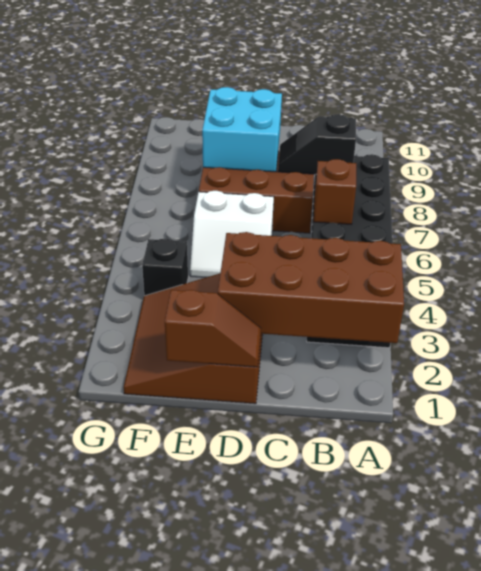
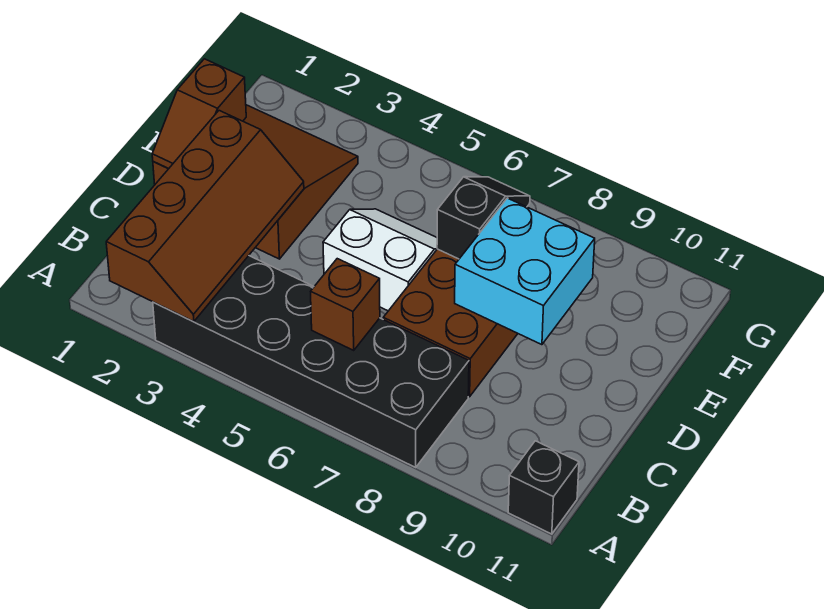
brown 2x4 brick [218,232,404,343] -> brown 2x4 slope [106,111,304,322]
black 1x2 slope [278,114,356,174] -> black 1x2 slope moved to [437,177,530,259]
white 2x2 slope [190,191,274,277] -> white 2x2 slope turned to [323,209,437,311]
black 1x1 brick [142,238,188,296] -> black 1x1 brick moved to [508,441,579,534]

